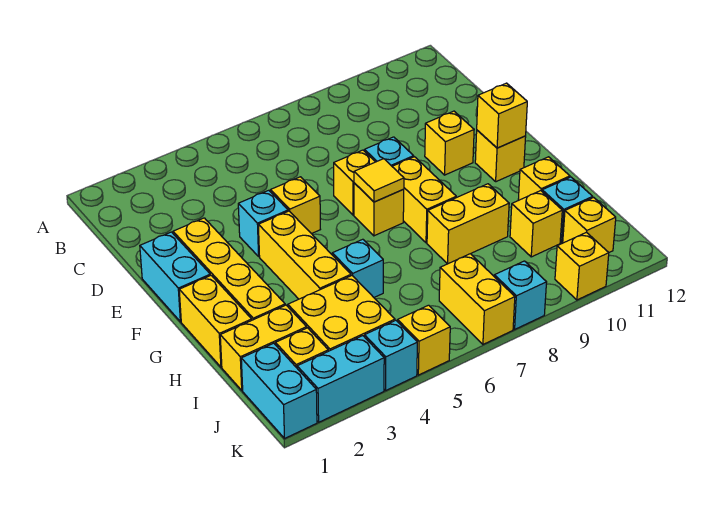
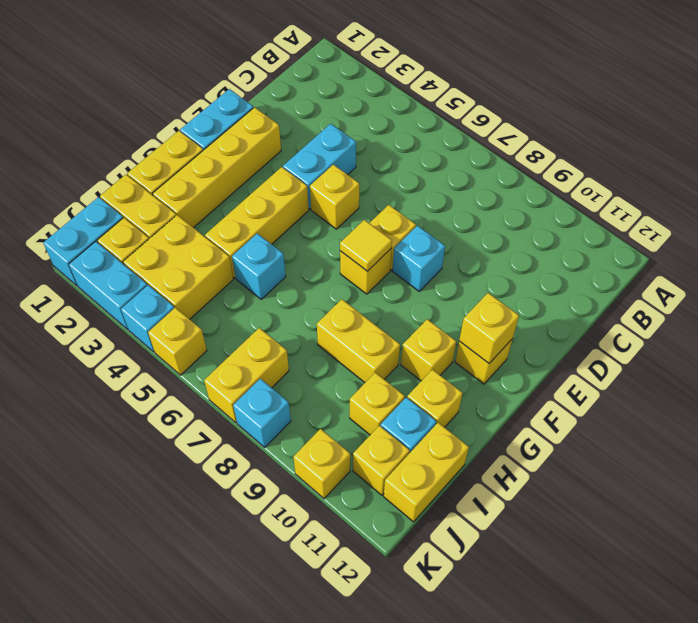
cyan 1x1 brick [238,190,288,256] -> cyan 1x2 brick [283,124,356,209]
yellow 1x1 brick [425,111,474,175] -> yellow 1x1 brick moved to [401,319,456,381]
yellow 1x2 brick [392,157,456,243] -> yellow 1x2 brick moved to [384,423,469,522]

